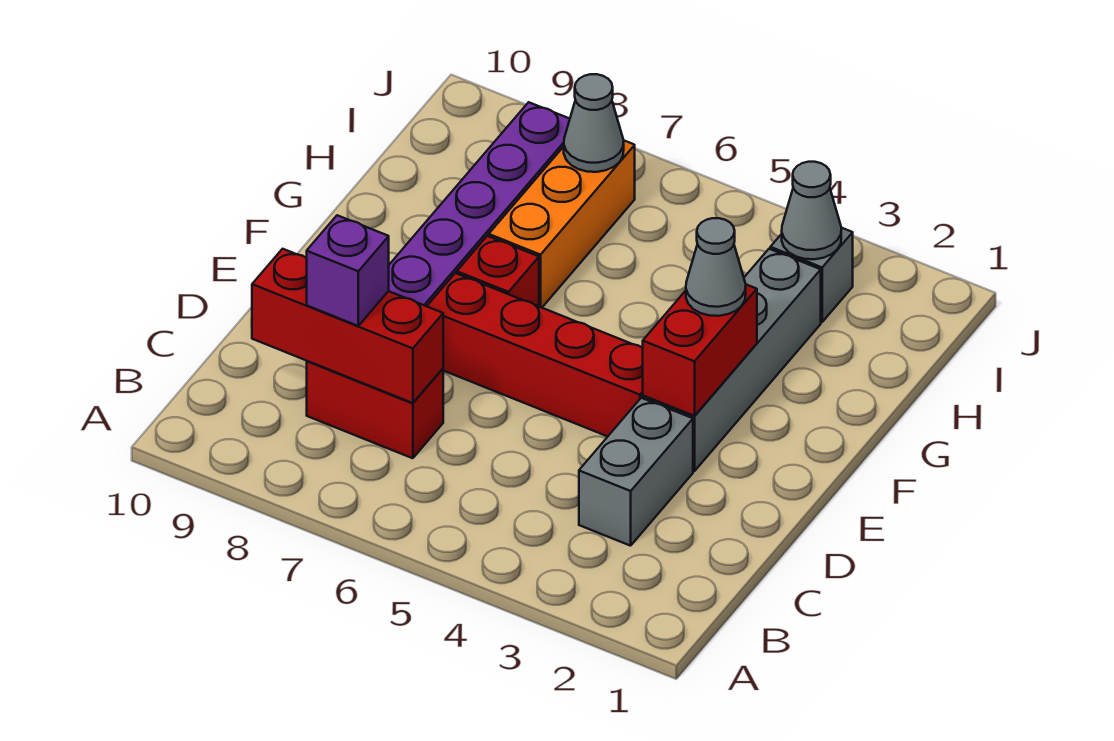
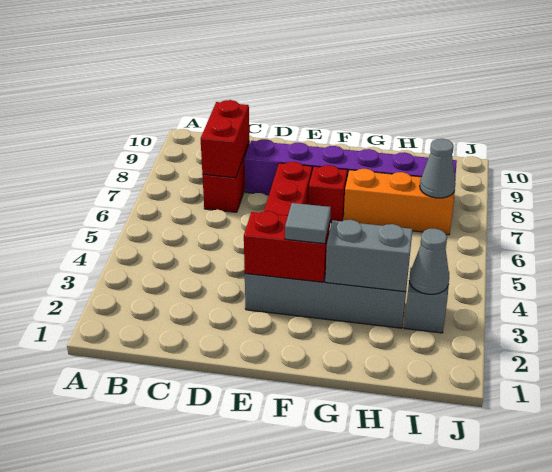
grey 1x2 brick [579,398,693,546] -> grey 1x2 brick moved to [325,220,413,292]
red 1x3 brick [252,249,443,403] -> red 1x2 brick [201,100,249,178]
purple 1x1 brick [307,215,389,326] -> none
grey 1x1 cone [686,218,746,316] -> grey 1x1 tile [285,203,331,244]

